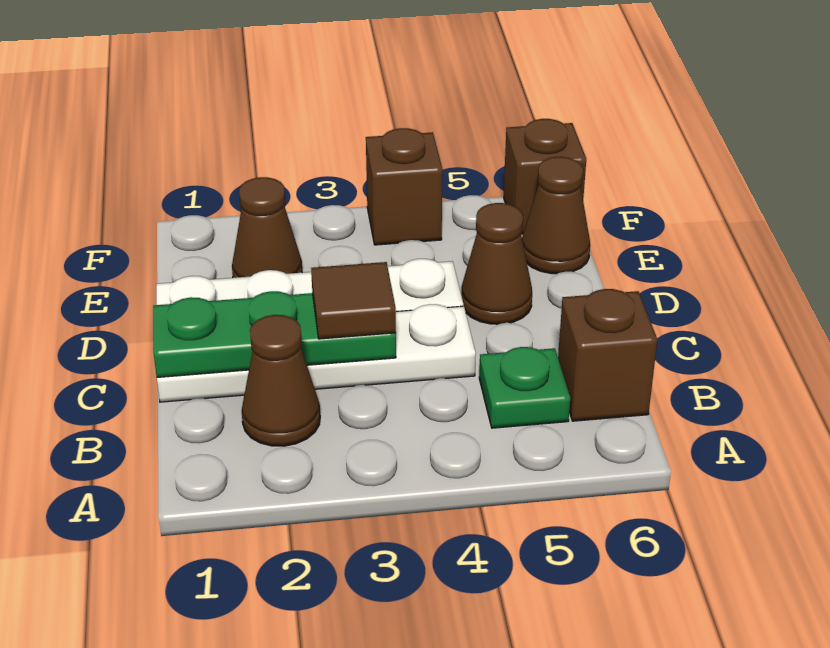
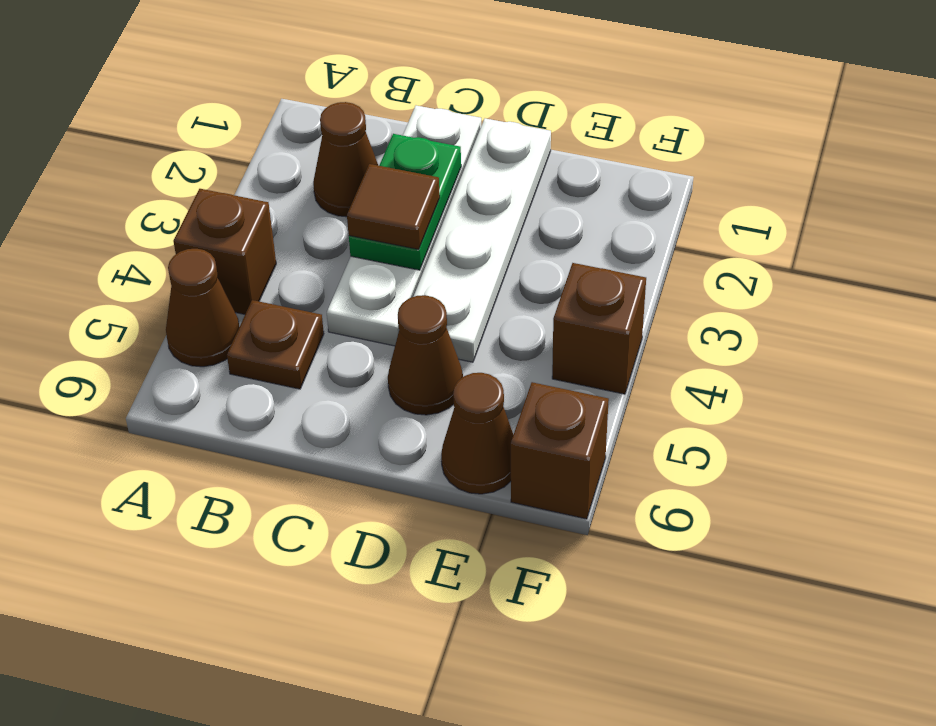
green 1x1 plate [479,347,570,428] -> brown 1x1 plate [227,300,324,389]
brown 1x1 brick [558,289,657,421] -> brown 1x1 brick moved to [173,189,276,314]
green 1x3 plate [153,291,396,377] -> green 1x2 plate [349,134,461,270]
brown 1x1 cone [232,177,302,278] -> brown 1x1 cone moved to [166,249,240,367]

